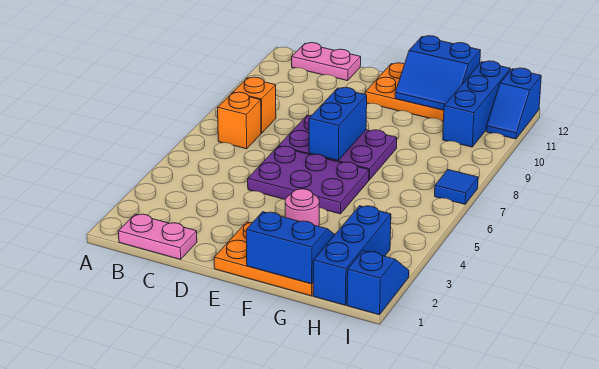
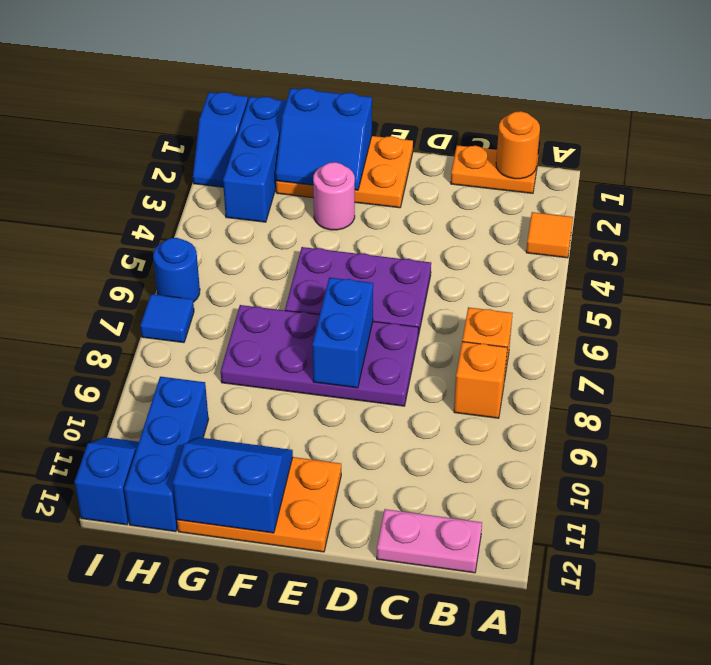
none -> orange 1x1 tile [526,212,573,258]
pink 1x2 plate [118,214,197,259] -> orange 1x2 plate [451,145,538,193]
none -> orange 1x1 round brick [496,111,540,179]
purple 2x3 plate [278,115,397,180] -> purple 2x4 plate [221,305,418,406]
none -> blue 1x1 round brick [153,238,200,302]

